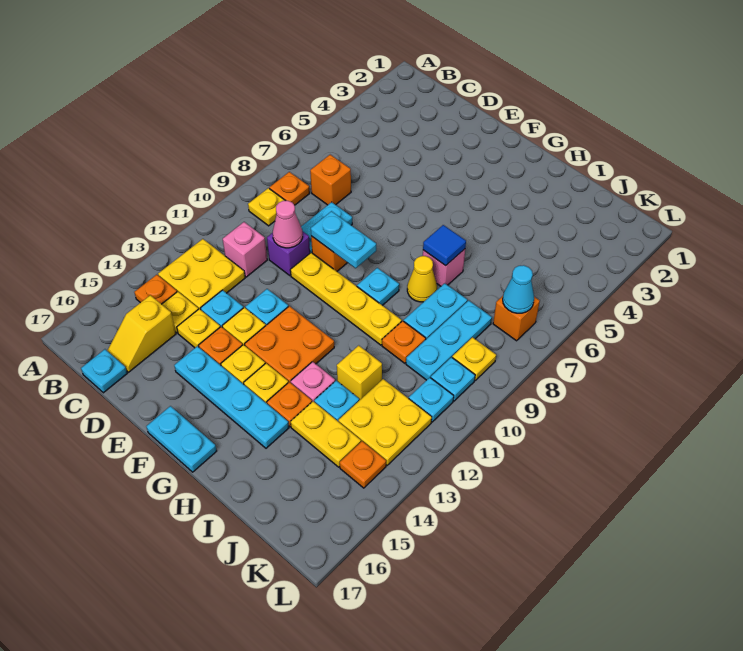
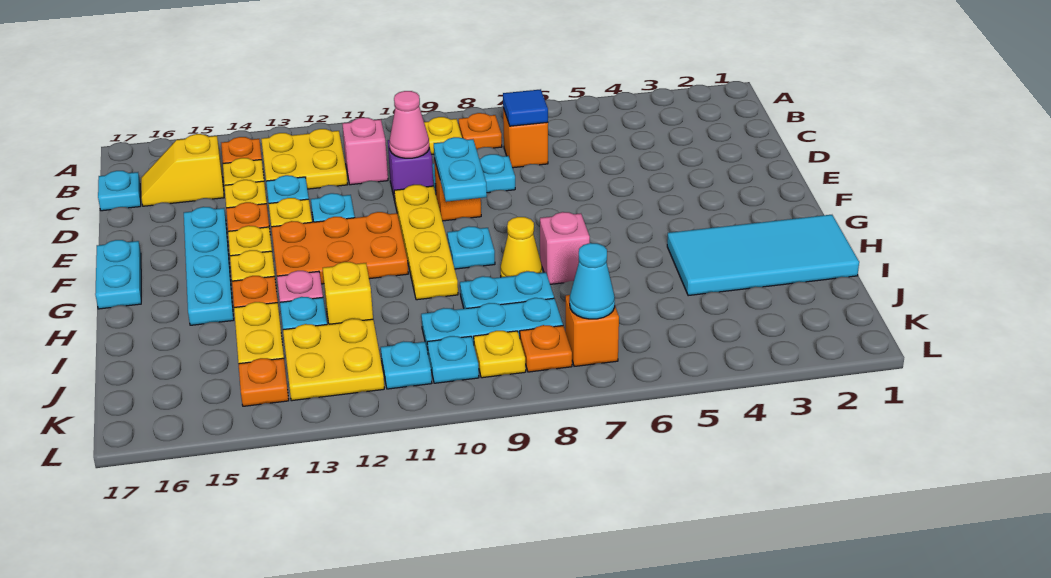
orange 2x2 plate [245,306,334,383] -> orange 2x3 plate [271,212,408,284]
none -> cyan 2x4 tile [667,215,859,296]
blue 1x1 tile [423,225,466,266] -> blue 1x1 tile moved to [503,89,548,126]
orange 1x1 plate [382,321,426,363] -> orange 1x1 plate moved to [520,325,572,372]

